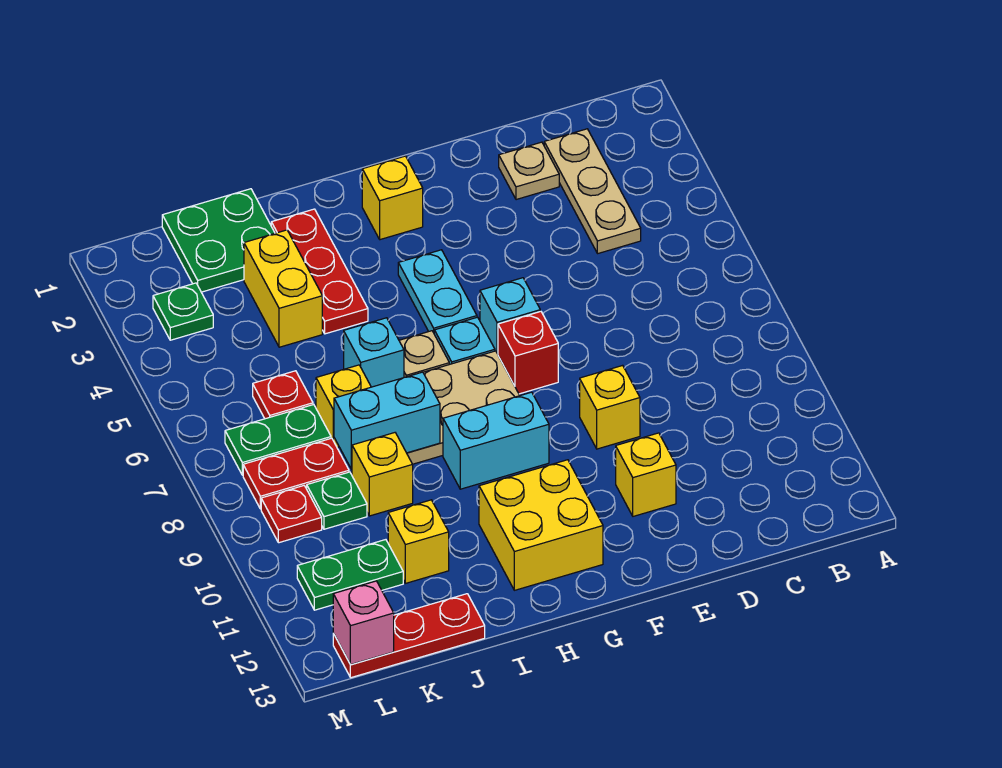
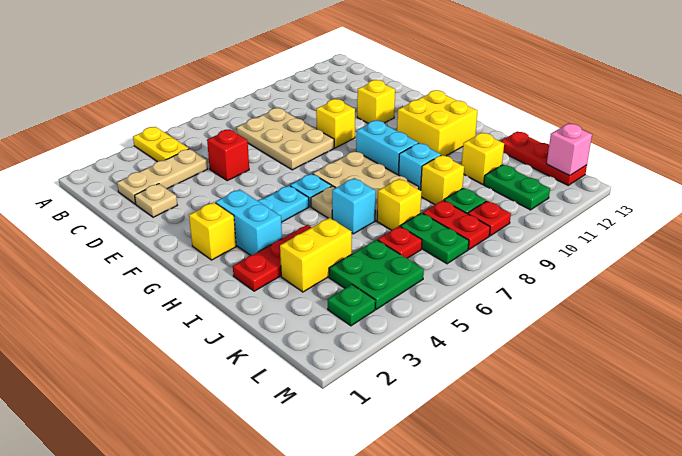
none -> yellow 1x2 plate [133,127,189,162]
none -> tan 2x3 plate [237,108,334,170]
cyan 1x1 brick [480,278,540,354] -> cyan 1x1 brick moved to [399,143,441,190]
red 1x1 brick [498,311,558,394] -> red 1x1 brick moved to [207,129,249,181]
cyan 1x2 brick [334,372,440,469] -> cyan 1x2 brick moved to [215,189,282,255]
green 2x2 plate [162,189,275,292] -> green 2x2 plate moved to [329,240,424,309]

